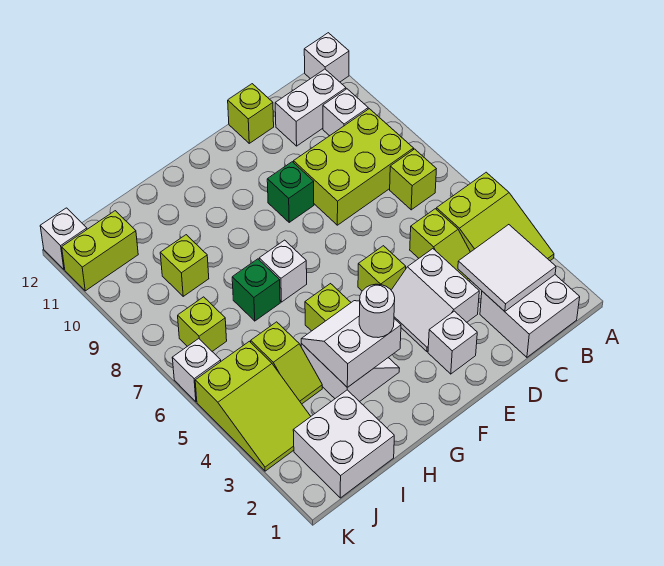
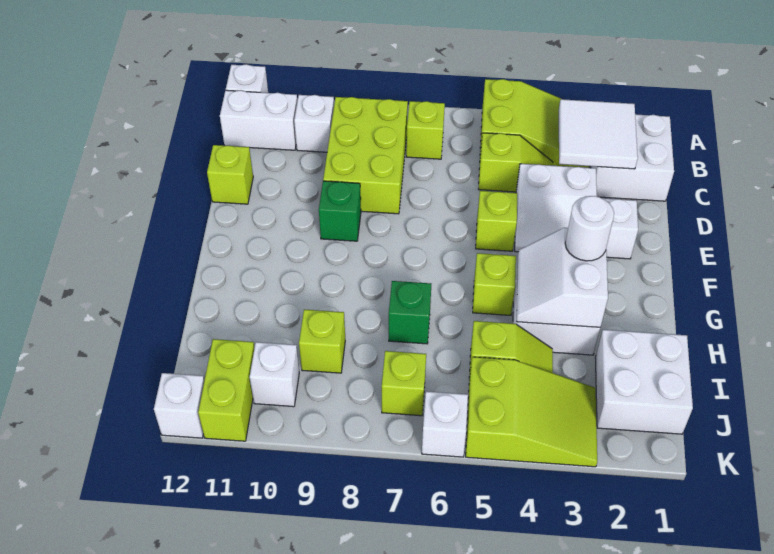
white 1x2 brick [275,69,346,146] -> white 1x2 brick turned to [220,90,297,150]
white 1x1 brick [259,240,307,302] -> white 1x1 brick moved to [250,342,299,407]

